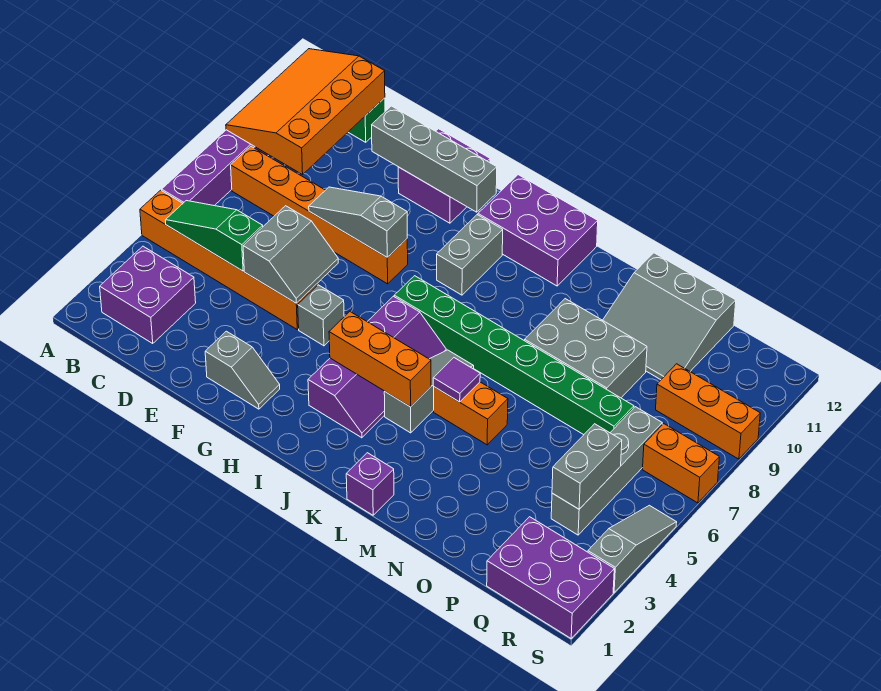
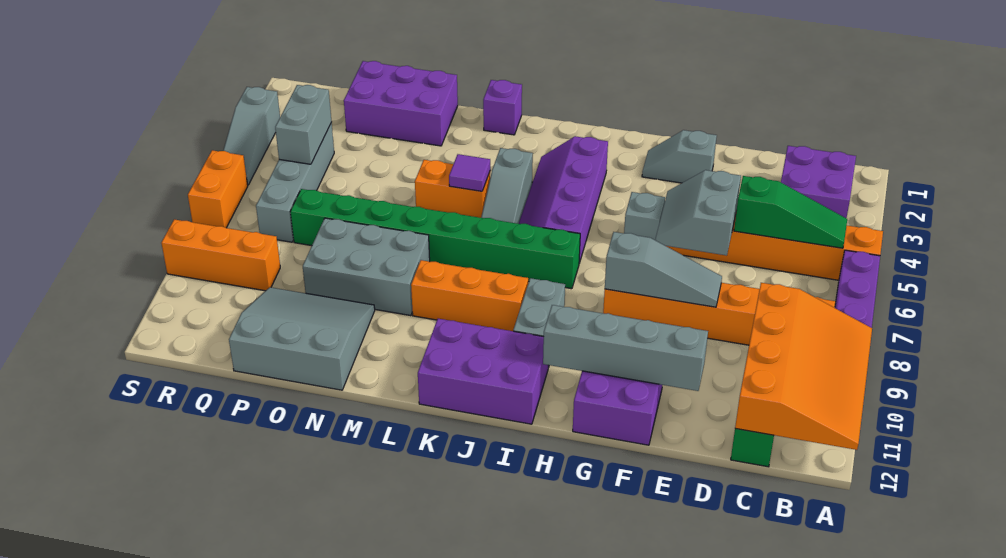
orange 1x3 brick [329,312,431,407] -> orange 1x3 brick moved to [411,260,528,331]
purple 2x3 brick [487,517,614,638] -> purple 2x3 brick moved to [344,61,458,146]
orange 1x2 brick [643,424,719,503] -> orange 1x2 brick turned to [188,150,248,228]

